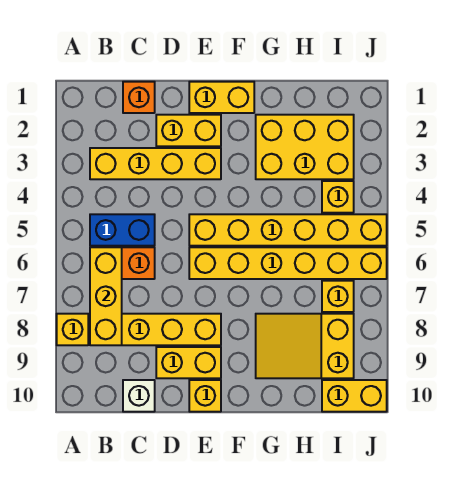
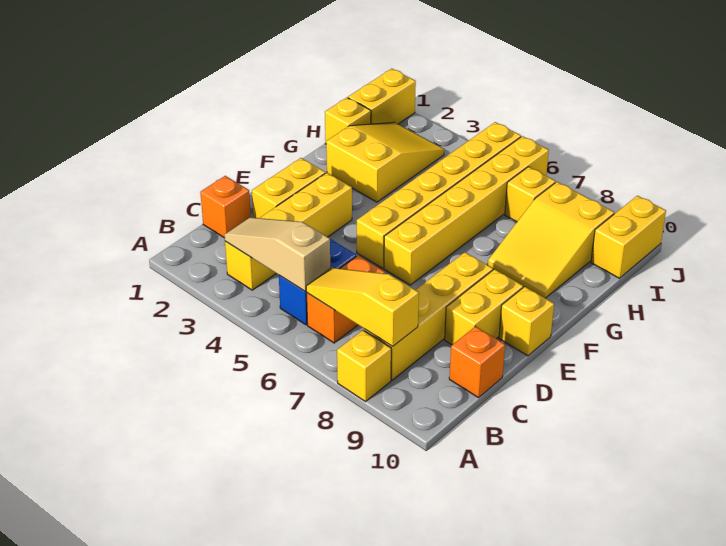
none -> tan 1x3 slope [225,218,330,291]
yellow 1x3 brick [90,247,122,345] -> yellow 1x3 slope [306,268,419,347]
white 1x1 brick [123,380,155,412] -> orange 1x1 brick [449,326,505,398]
yellow 1x2 brick [189,82,254,113] -> yellow 1x2 brick moved to [348,69,416,124]
yellow 2x3 brick [256,115,354,179] -> yellow 2x3 slope [326,122,444,202]
yellow 1x1 brick [322,181,354,213] -> yellow 1x1 brick moved to [325,98,371,144]

